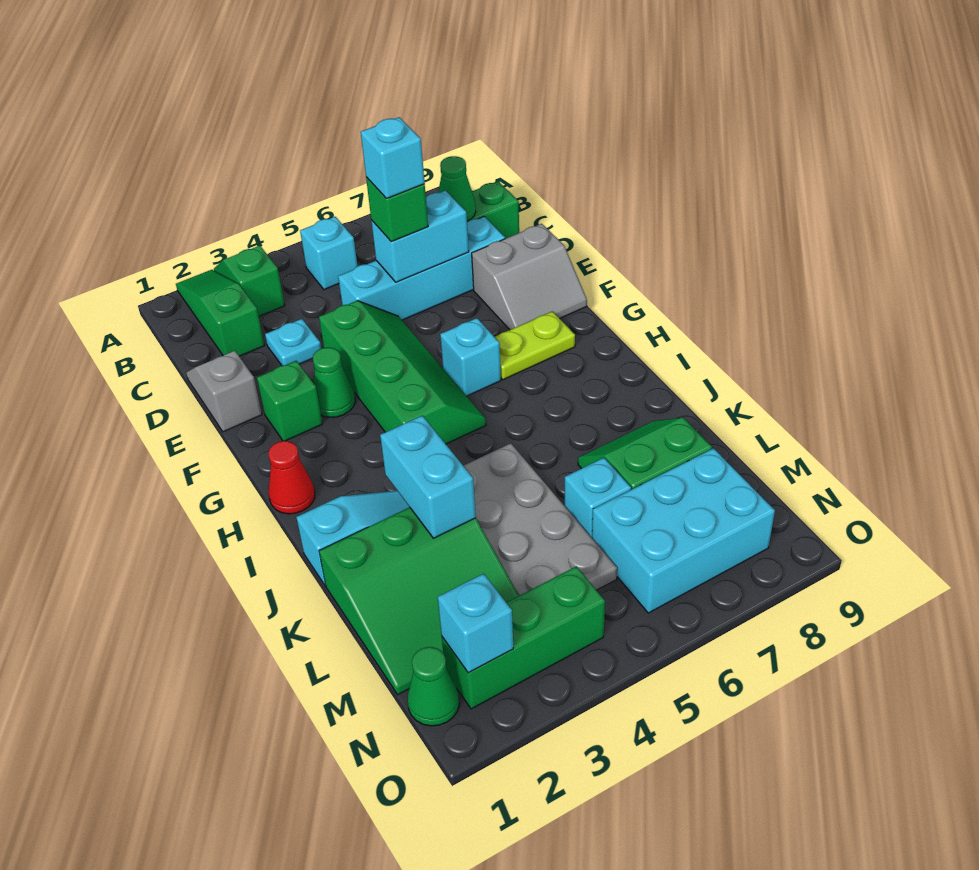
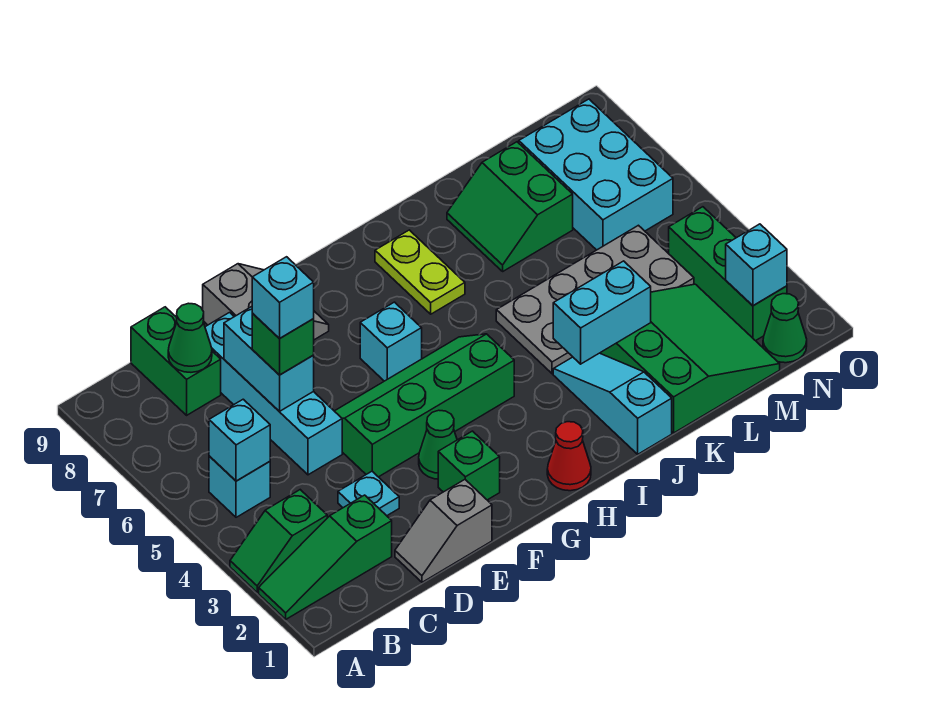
lime 1x2 plate [495,311,575,380] -> lime 1x2 plate moved to [375,230,465,314]
cyan 1x1 brick [565,458,631,537] -> cyan 1x1 brick moved to [209,399,270,481]

